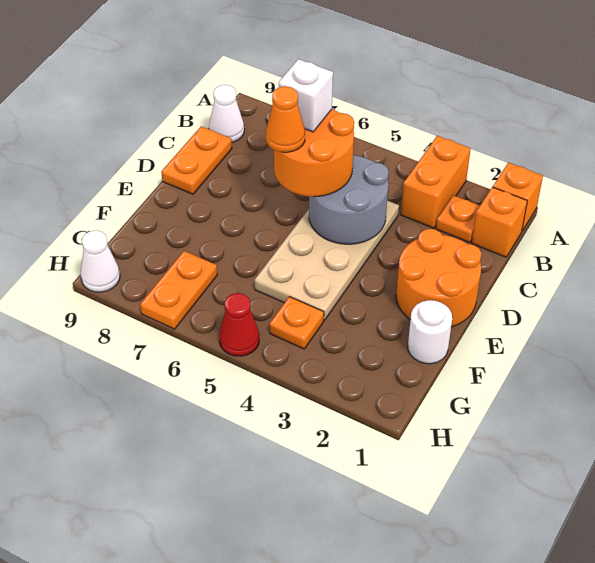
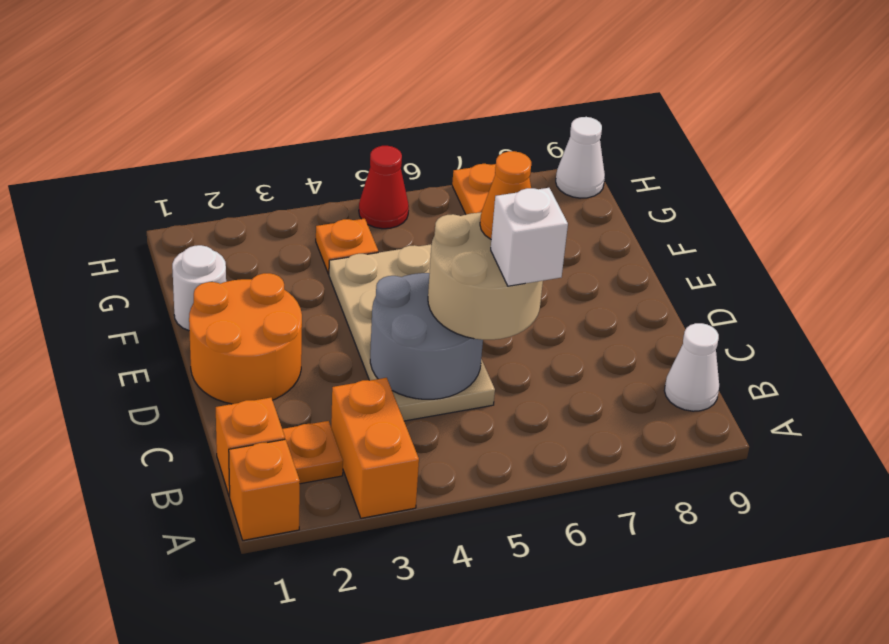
orange 2x2 round brick [274,109,354,197] -> tan 2x2 round brick [428,212,543,340]
orange 1x2 plate [161,126,232,194] -> none

